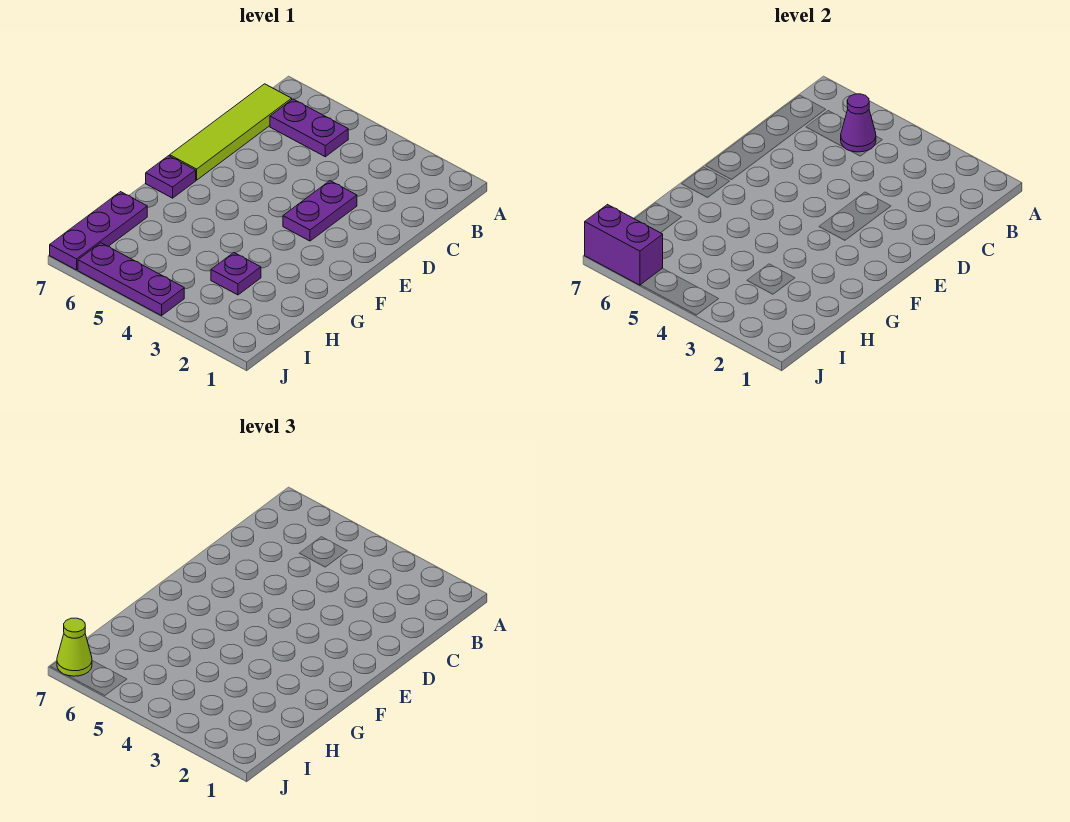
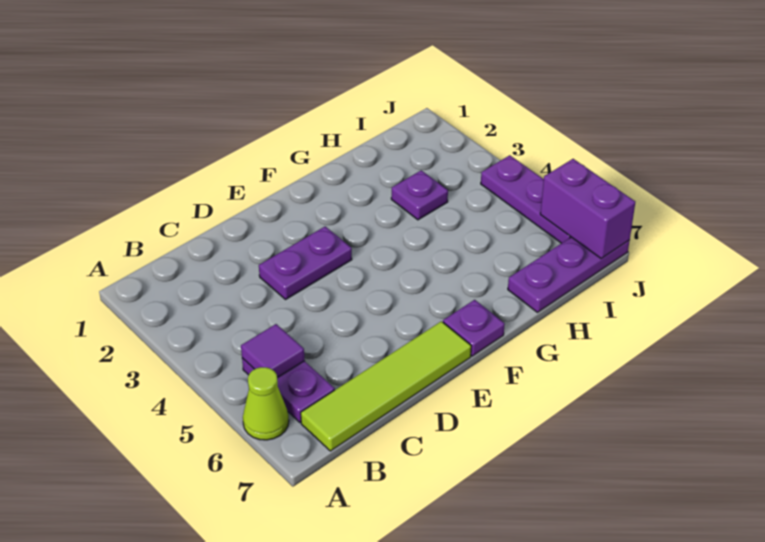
purple 1x1 cone [841,94,876,152] -> purple 1x1 tile [241,324,305,378]
lime 1x1 cone [57,618,92,676] -> lime 1x1 cone moved to [243,367,289,440]

